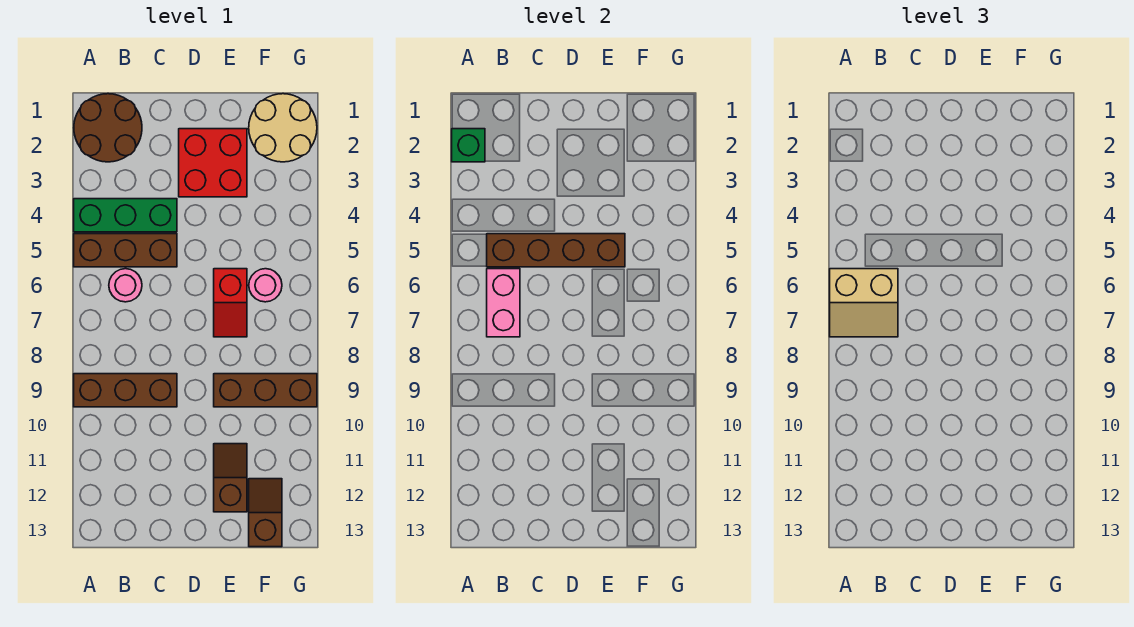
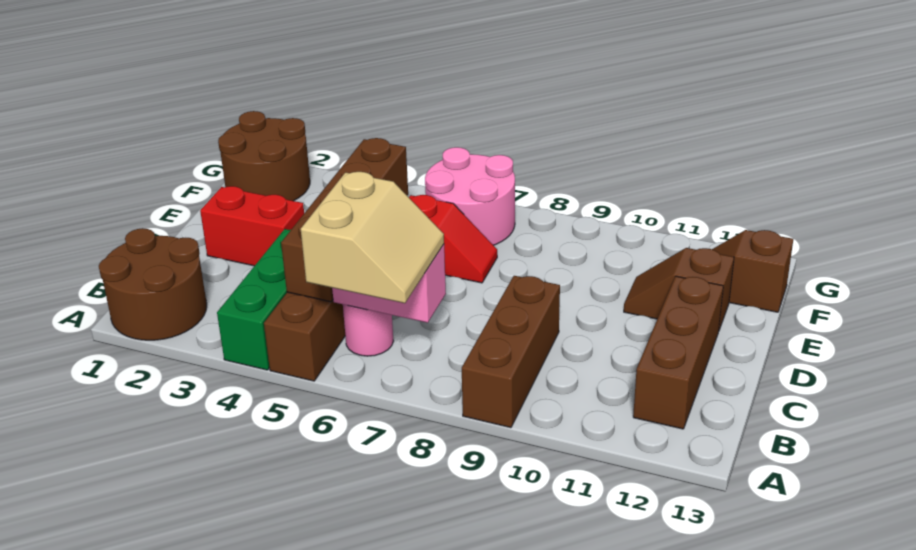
green 1x1 brick [452,129,485,162] -> none
red 2x2 brick [179,129,247,197] -> red 1x2 brick [200,186,304,266]
brown 1x3 brick [214,374,317,407] -> brown 1x3 brick moved to [633,276,723,429]
tan 2x2 round brick [249,94,317,162] -> brown 2x2 round brick [218,111,310,201]
pink 1x1 round brick [249,269,282,302] -> pink 2x2 round brick [425,147,515,245]

